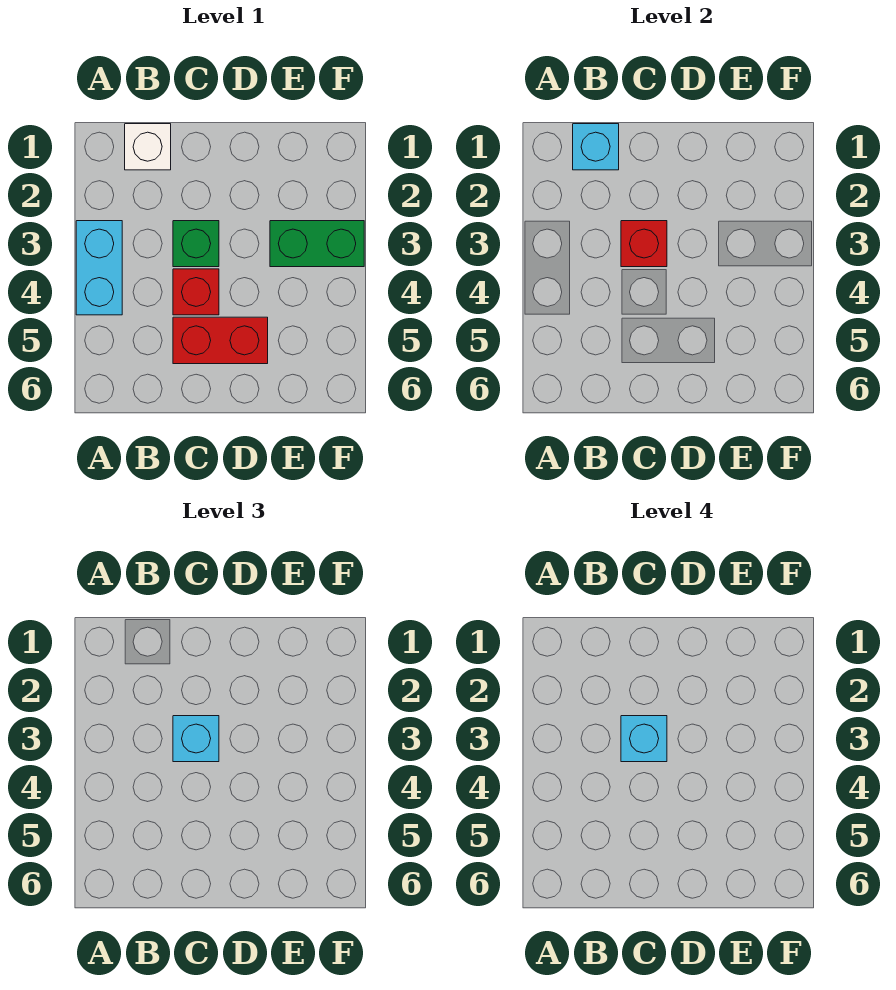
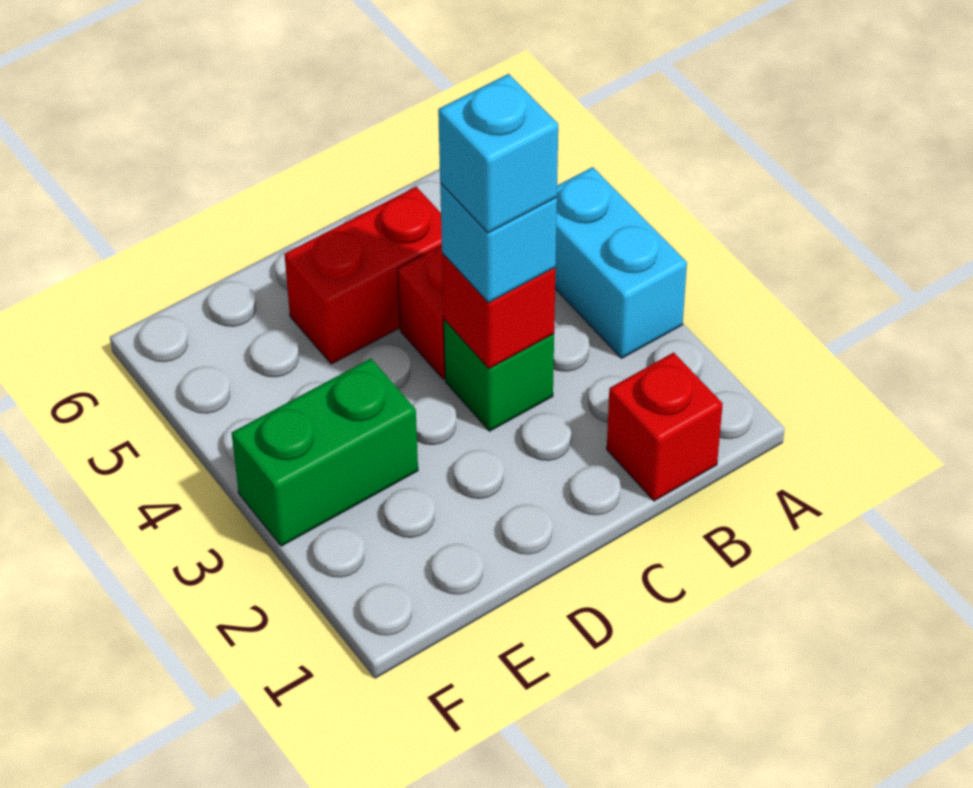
white 1x1 brick [125,124,171,170] -> red 1x1 brick [607,352,723,501]
cyan 1x1 brick [573,124,619,170] -> none

